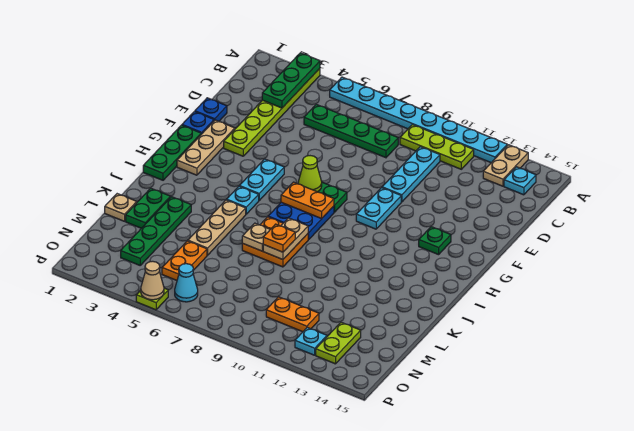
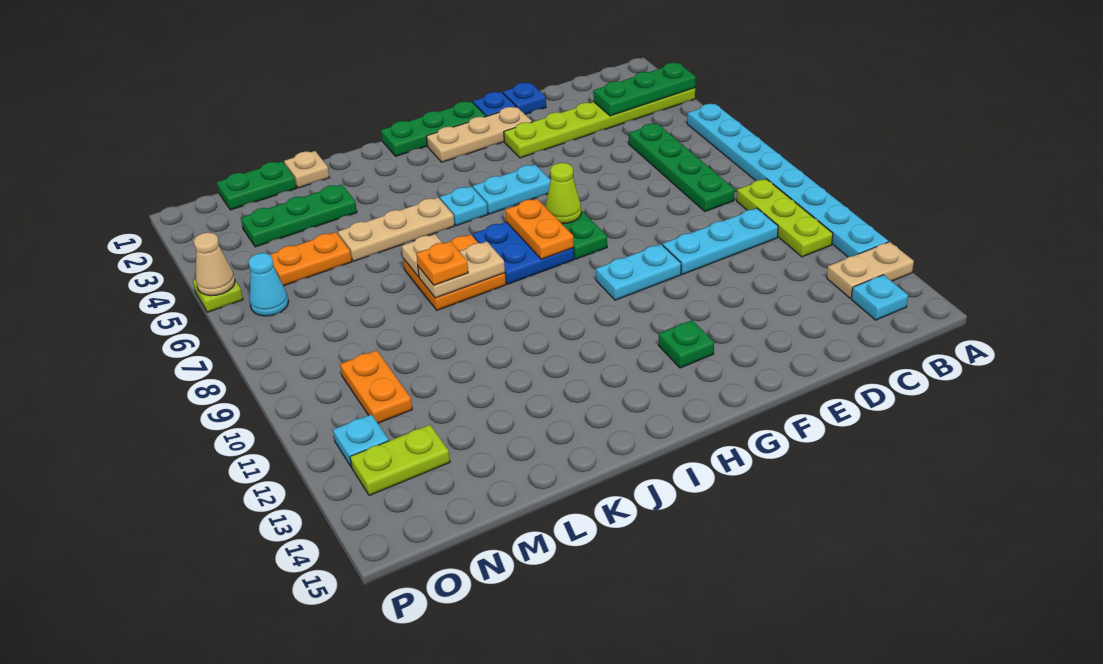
green 1x2 plate [126,188,170,228] -> green 1x2 plate moved to [217,161,296,210]
green 1x4 plate [121,197,191,265] -> green 1x3 plate [241,184,357,247]

